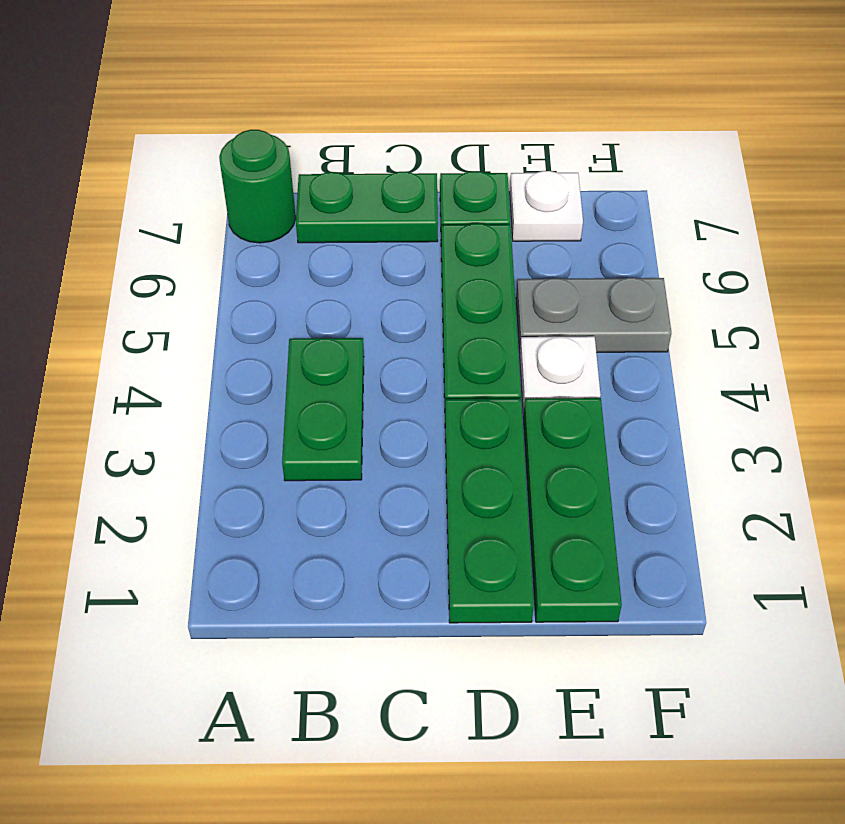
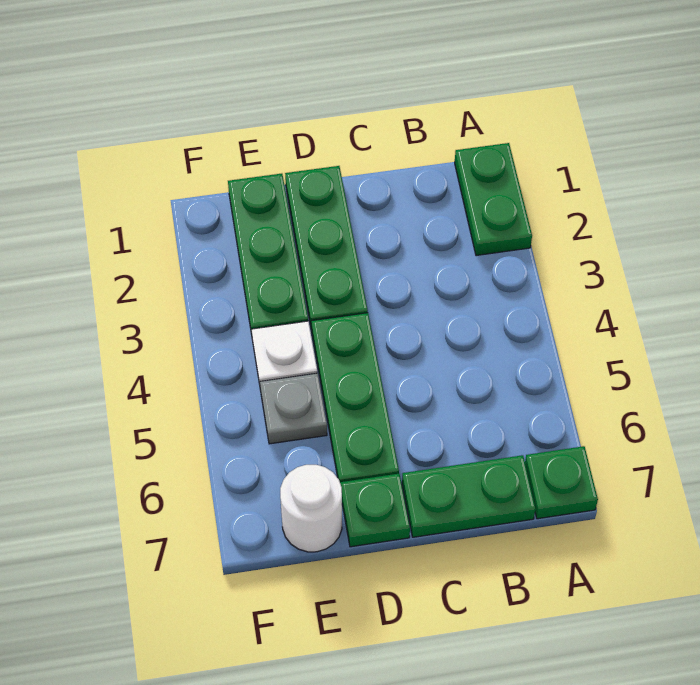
green 1x1 round brick [219,130,296,243] -> green 1x1 plate [525,446,598,519]
green 1x2 plate [282,338,364,481] -> green 1x2 plate moved to [455,143,532,256]
grey 1x2 plate [516,278,671,353] -> grey 1x1 plate [260,373,327,444]
white 1x1 plate [510,171,583,241] -> white 1x1 round brick [280,465,342,552]

